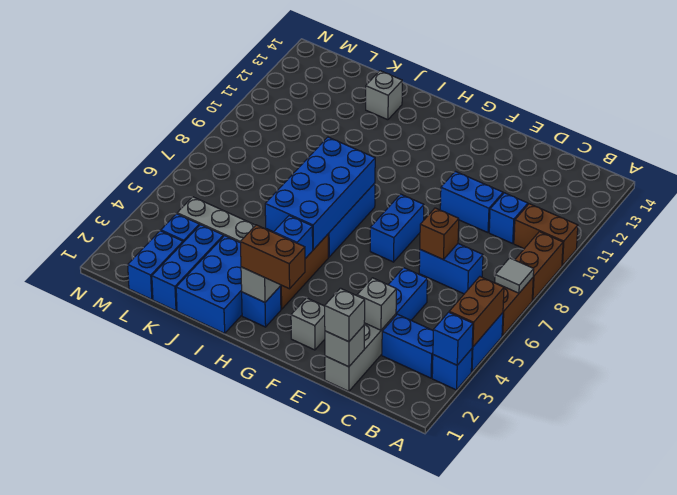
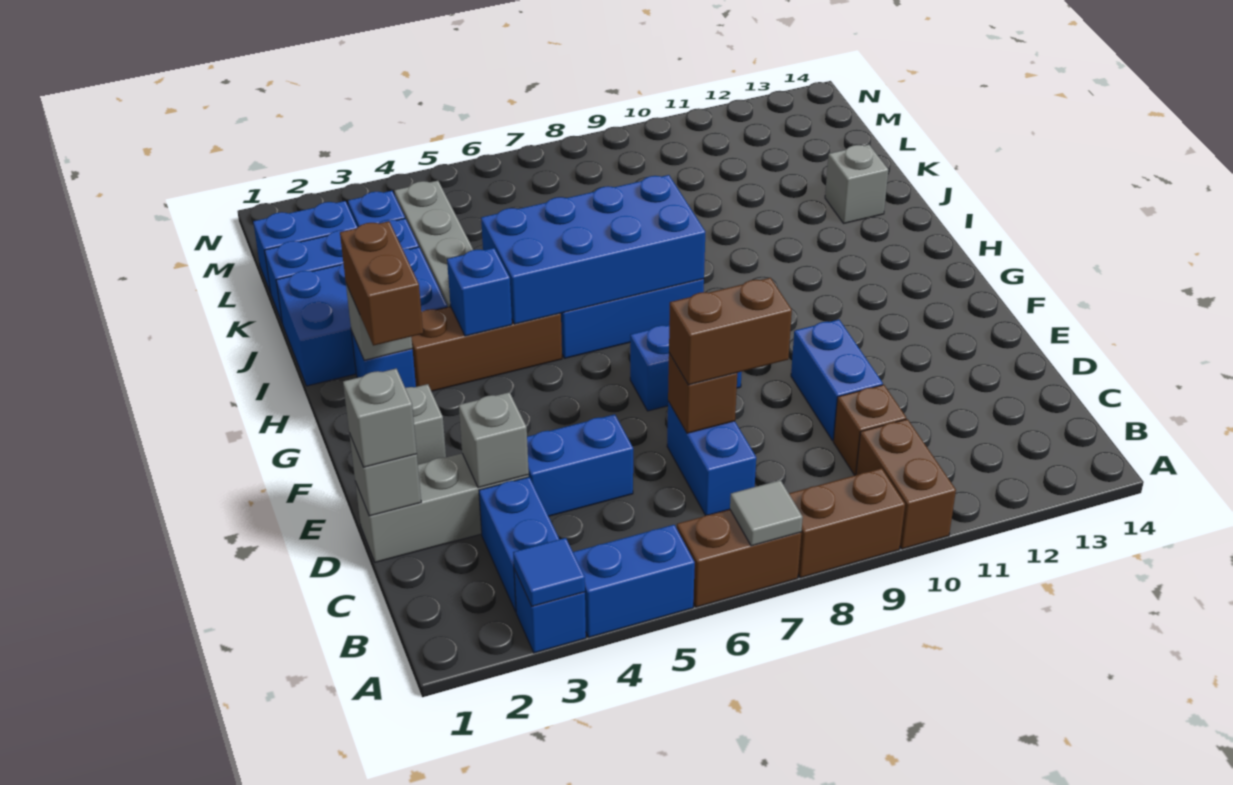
blue 1x1 brick [433,312,473,365] -> blue 1x1 tile [513,538,585,606]
brown 1x2 brick [449,277,504,347] -> brown 1x2 brick moved to [669,278,792,385]
blue 1x1 brick [489,193,528,243] -> brown 1x1 brick [833,385,906,475]

